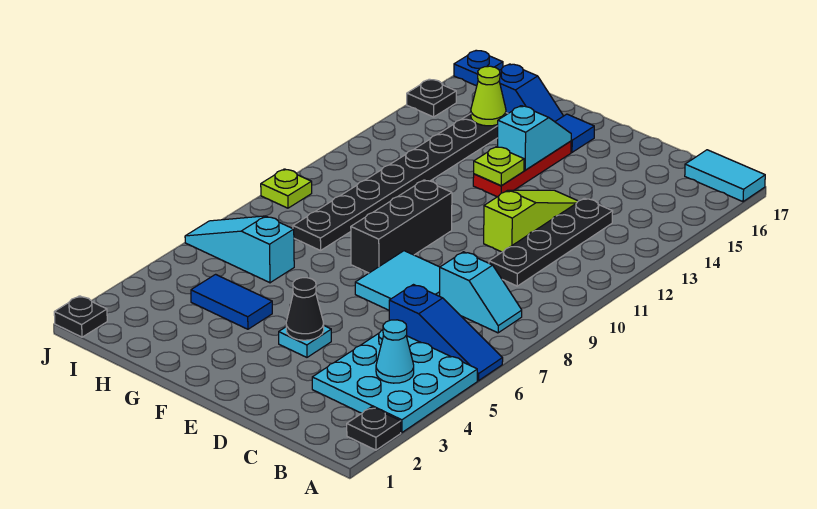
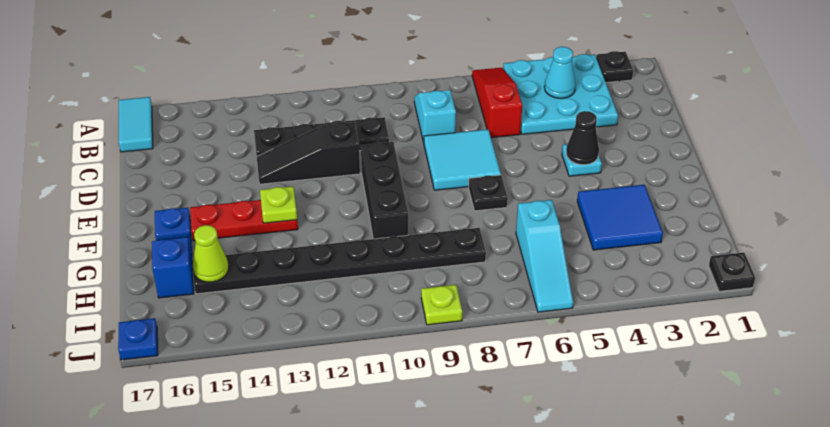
blue 1x3 slope [389,285,503,381] -> red 1x3 slope [472,68,522,138]
lime 1x3 slope [484,190,578,252] -> black 1x3 slope [257,122,360,184]
black 1x3 brick [351,180,452,273] -> black 1x3 brick turned to [361,142,408,239]
cyan 1x2 slope [498,106,571,170] -> none
blue 1x1 tile [555,114,594,152] -> blue 1x1 plate [155,208,191,240]
blue 1x2 tile [191,274,272,329] -> blue 2x2 tile [577,185,663,250]
black 1x1 plate [407,79,456,117] -> black 1x1 plate moved to [469,175,508,211]

